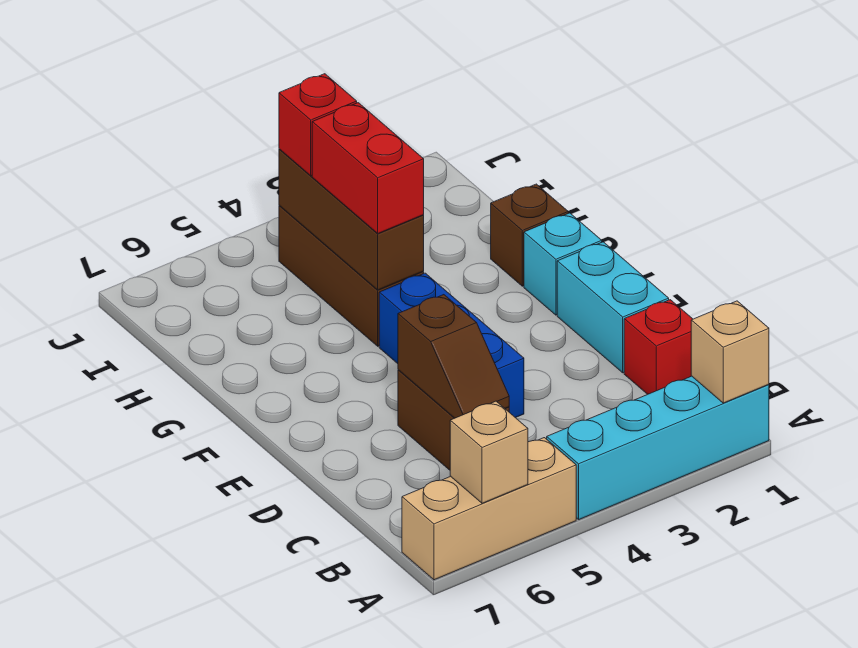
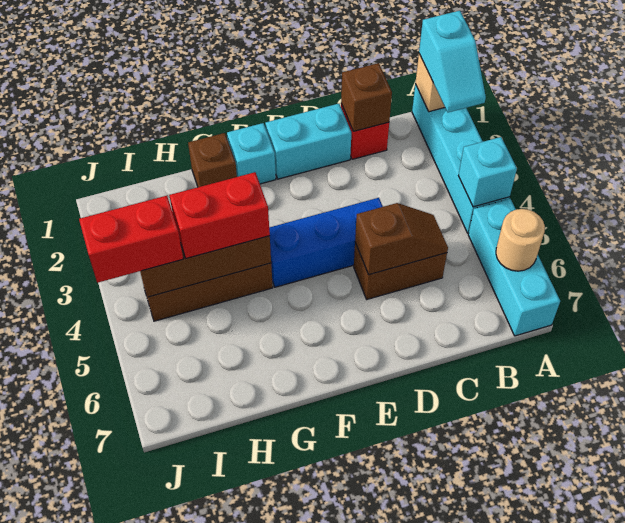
none -> cyan 1x2 slope [419,11,486,112]
none -> cyan 1x1 brick [458,137,517,207]
tan 1x3 brick [402,438,576,580] -> cyan 1x3 brick [468,199,560,336]
tan 1x1 brick [450,401,528,503] -> tan 1x1 round brick [496,209,545,271]
none -> brown 1x1 brick [341,63,392,131]
red 1x1 brick [279,74,357,176] -> red 1x2 brick [79,196,183,283]

